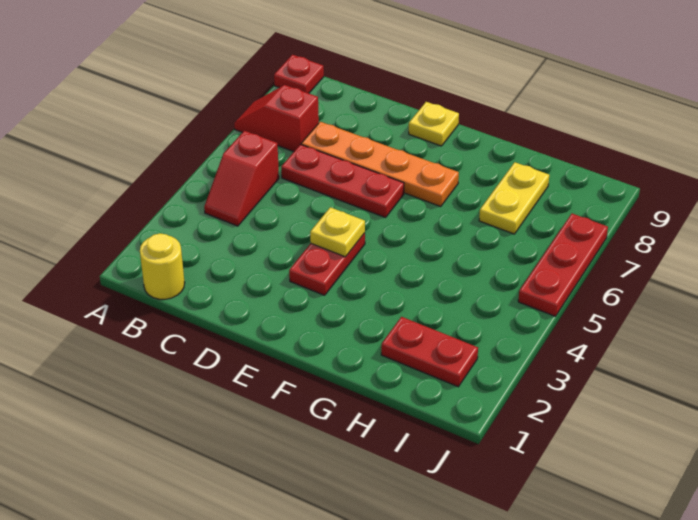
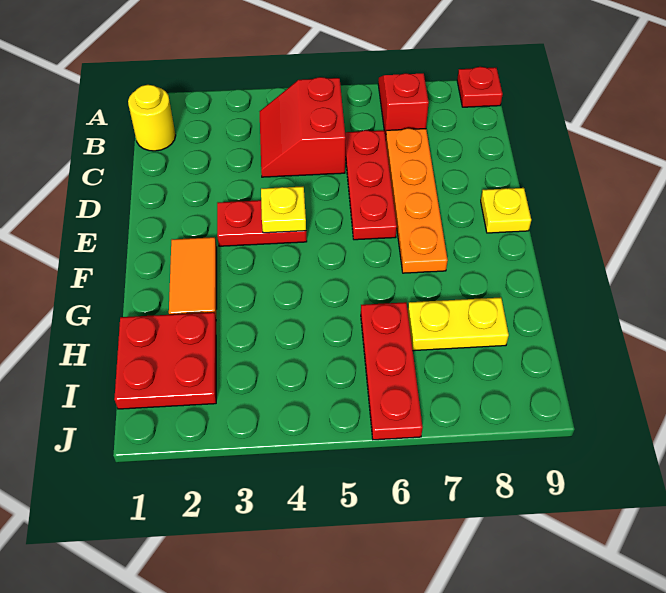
red 1x2 slope [204,131,279,226] -> red 2x2 slope [260,77,346,177]
none -> orange 1x2 tile [169,237,217,317]
red 1x2 plate [381,317,478,387] -> red 2x2 plate [114,312,216,409]
red 1x3 plate [518,214,608,316] -> red 1x3 plate turned to [361,302,423,440]

